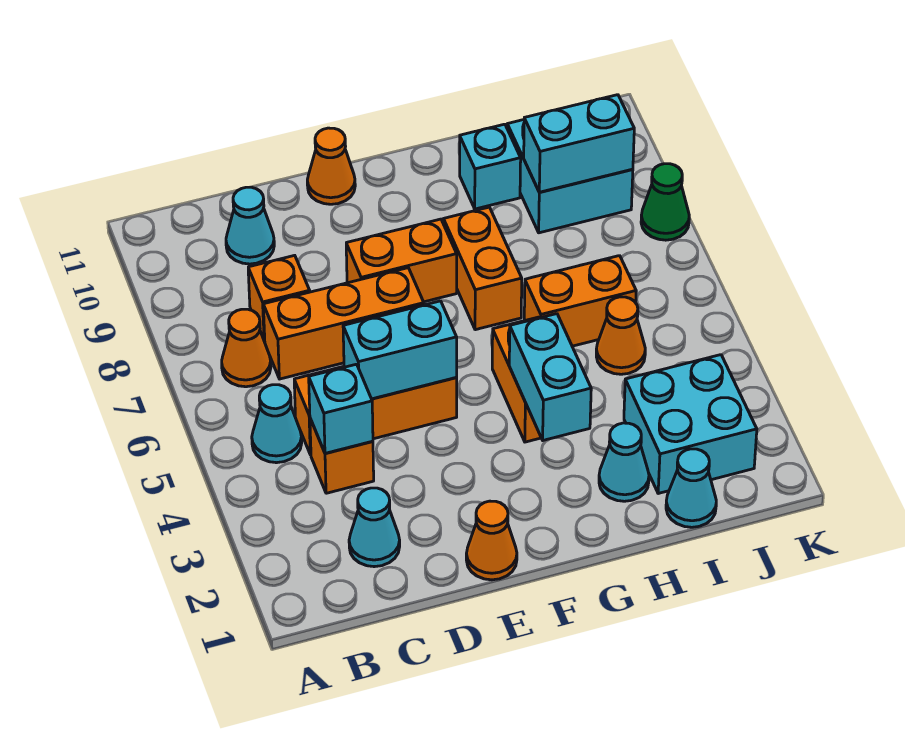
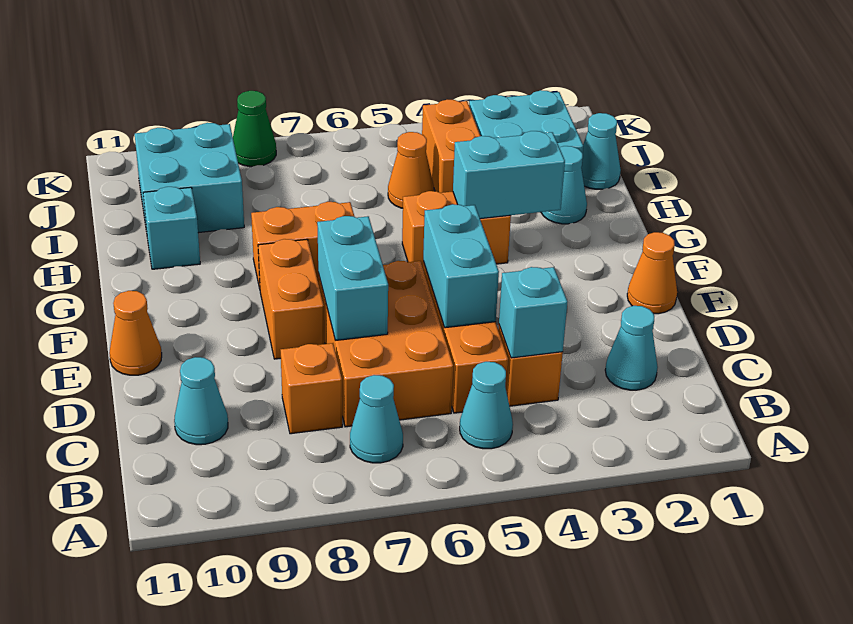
orange 1x1 cone [222,309,271,387] -> cyan 1x1 cone [350,375,403,463]
orange 1x3 brick [263,268,424,379] -> orange 2x3 brick [318,261,453,427]
orange 1x2 brick [524,256,636,346] -> orange 1x2 brick moved to [422,100,480,193]
cyan 1x2 brick [524,95,634,192] -> cyan 1x2 brick moved to [317,216,388,341]

